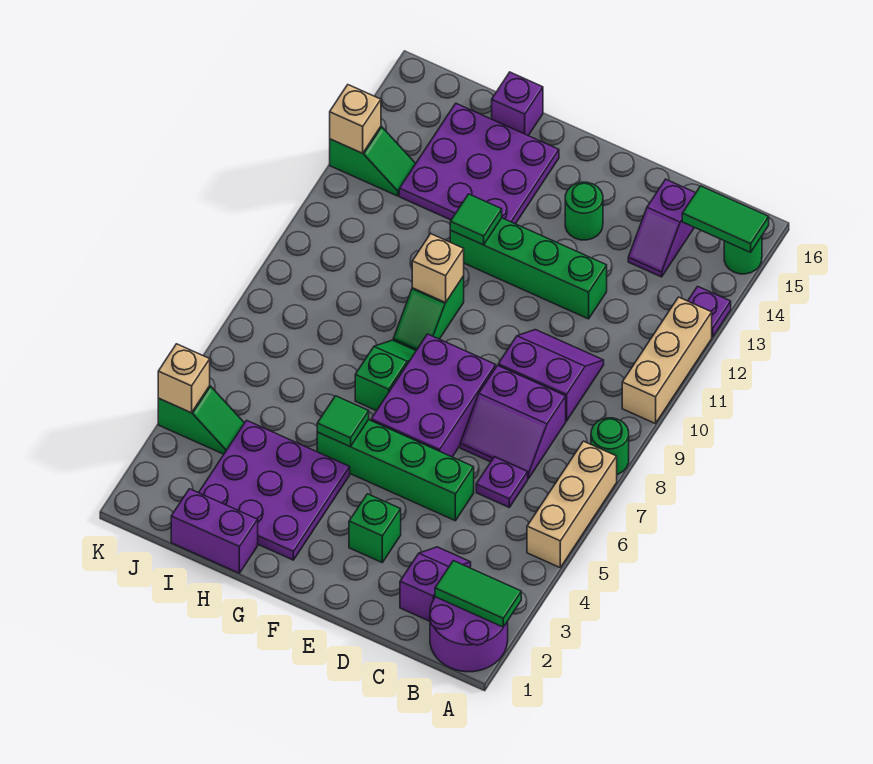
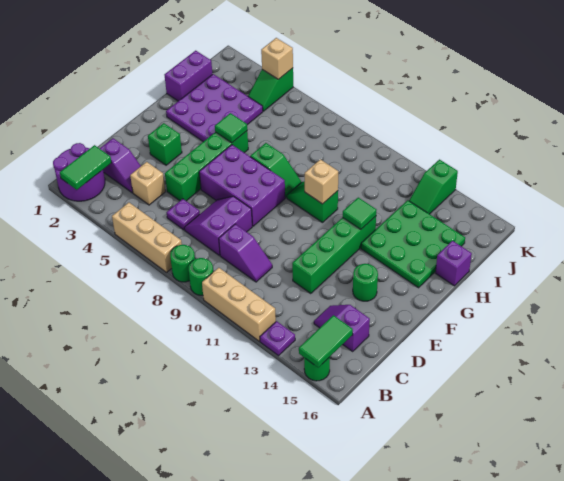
none -> green 1x1 round brick [188,258,213,295]
purple 2x2 slope [498,330,604,421] -> purple 1x2 slope [219,224,272,282]
purple 3x3 plate [399,104,559,224] -> green 3x3 plate [361,200,465,288]
tan 1x1 brick [330,85,381,153] -> tan 1x1 brick moved to [130,162,165,205]

